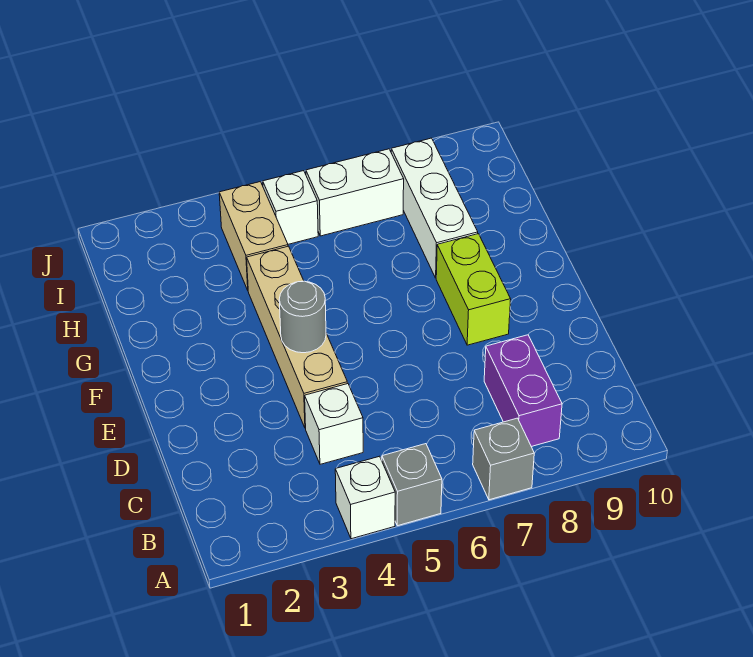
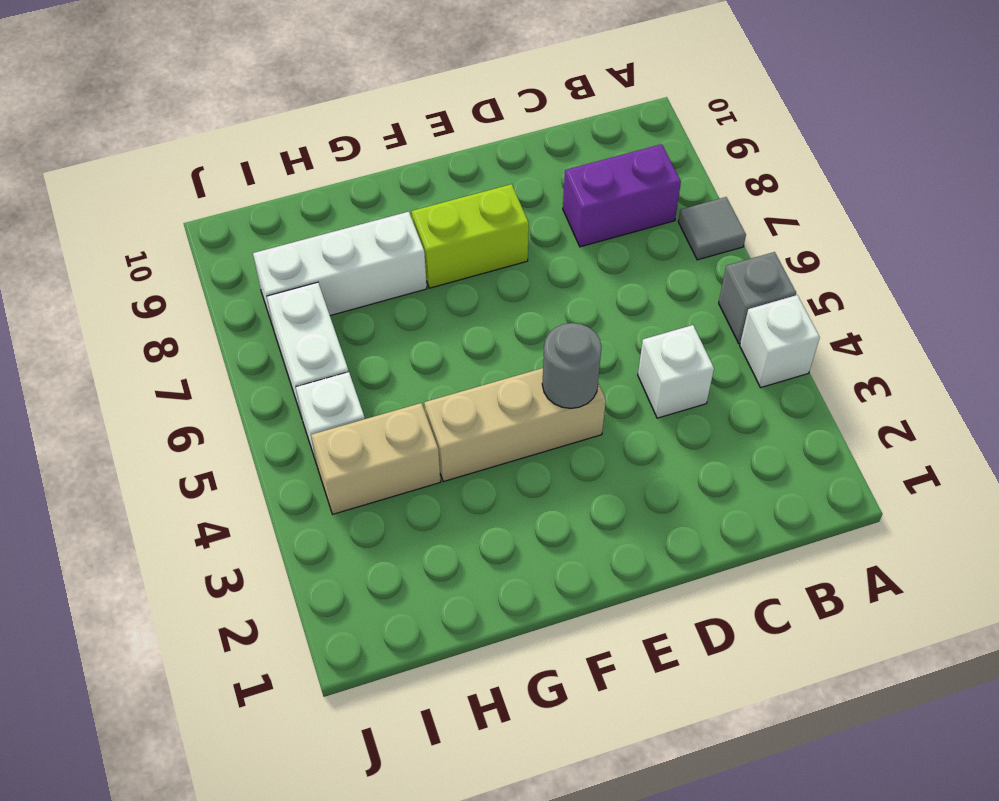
grey 1x1 brick [473,418,534,500] -> grey 1x1 tile [678,197,746,260]
tan 1x4 brick [247,246,347,428] -> tan 1x3 brick [424,368,606,482]

